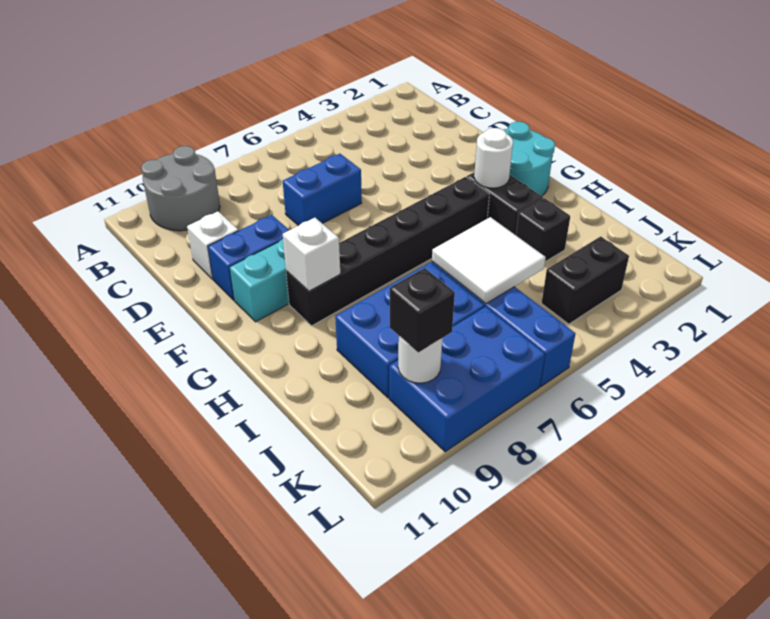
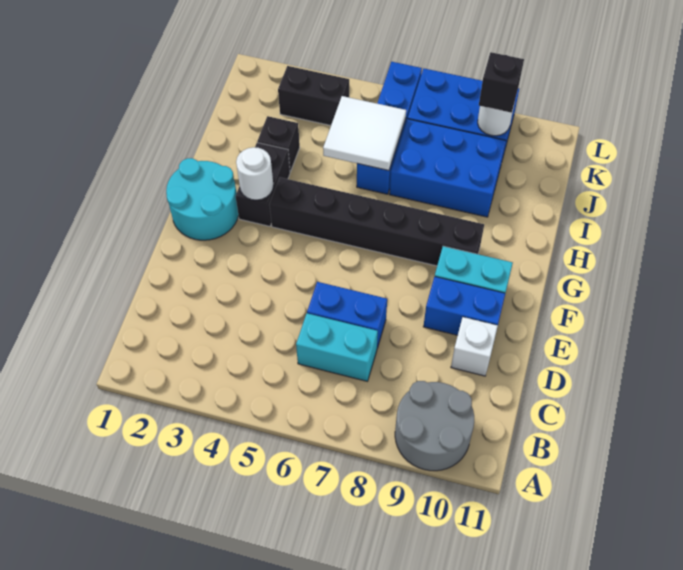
none -> cyan 1x2 brick [296,313,378,381]
white 1x1 brick [283,218,340,291] -> none

